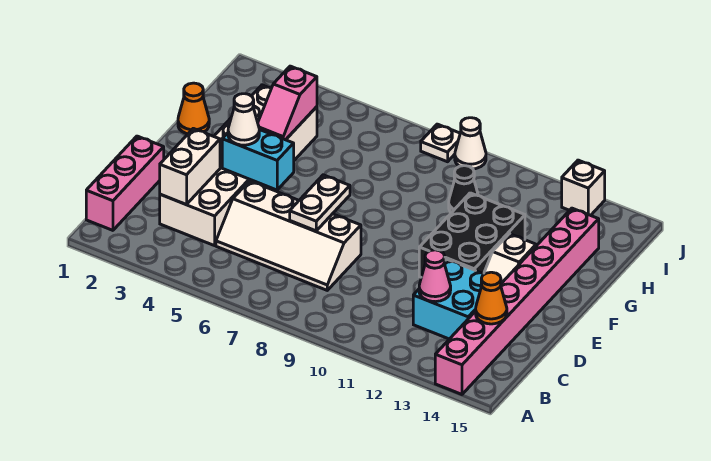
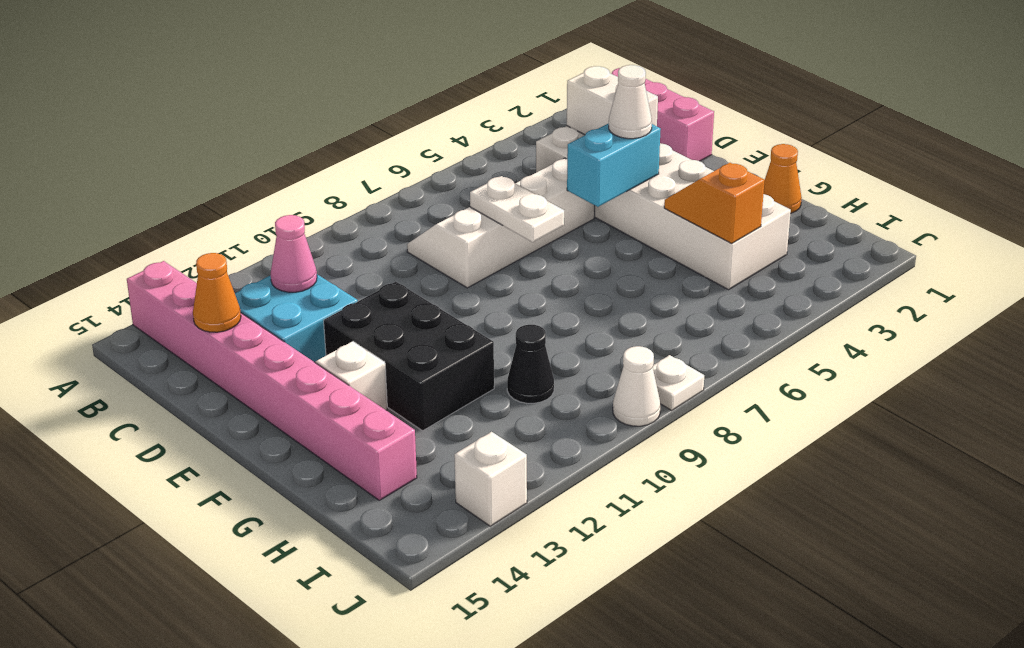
pink 1x2 slope [258,66,317,140] -> orange 1x2 slope [664,163,765,243]

